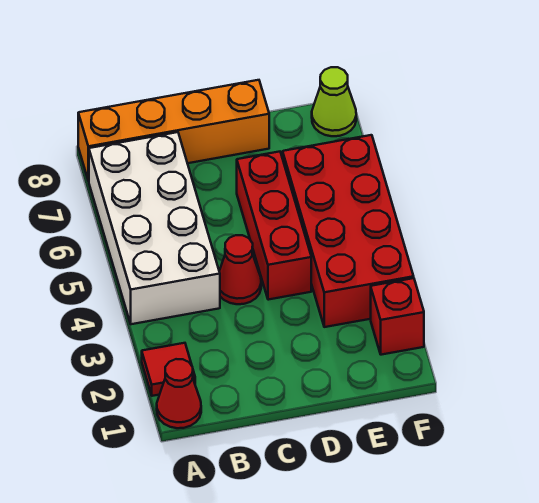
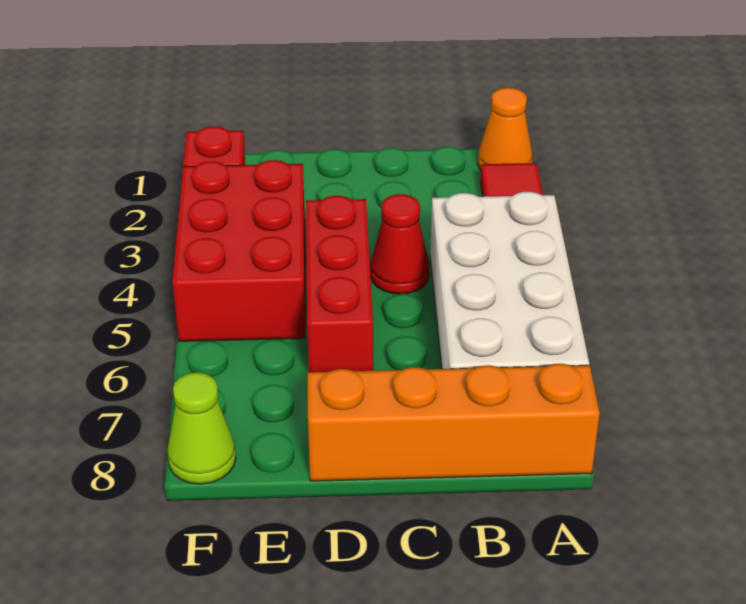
red 1x1 cone [157,359,201,428] -> orange 1x1 cone [478,88,532,170]
red 2x4 brick [283,135,414,327] -> red 2x3 brick [172,160,306,341]

